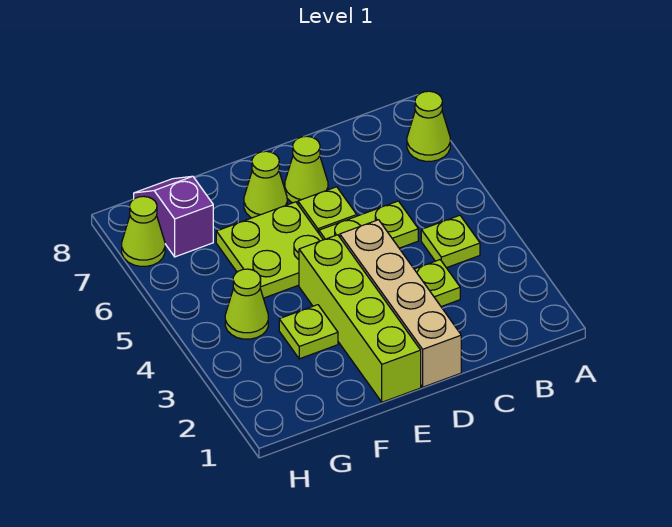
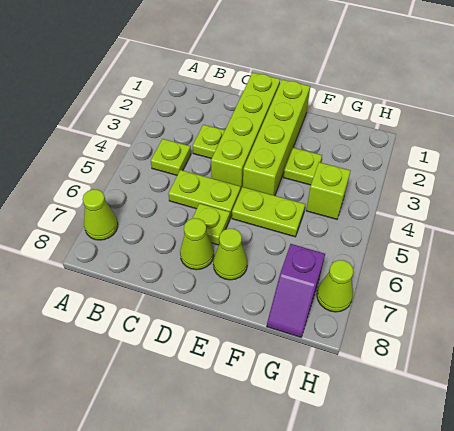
tan 1x4 brick [340,220,461,387] -> lime 1x4 brick [211,73,280,188]
lime 2x2 plate [216,202,323,298] -> lime 1x2 plate [232,187,305,237]
lime 1x1 cone [225,269,268,339] -> lime 1x1 brick [306,162,350,219]

